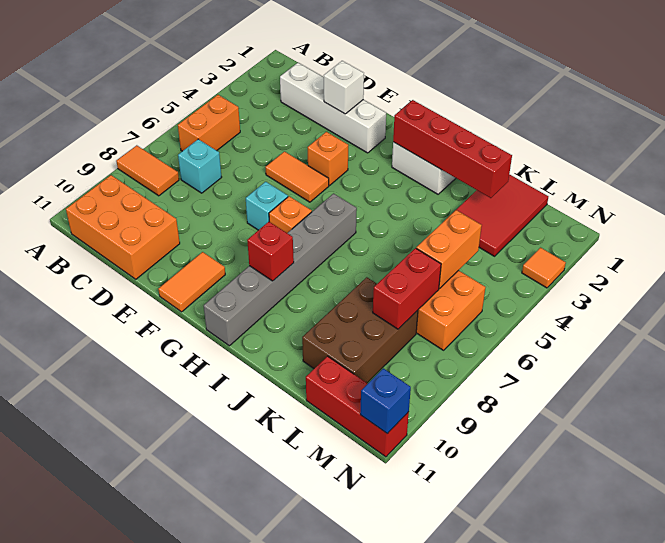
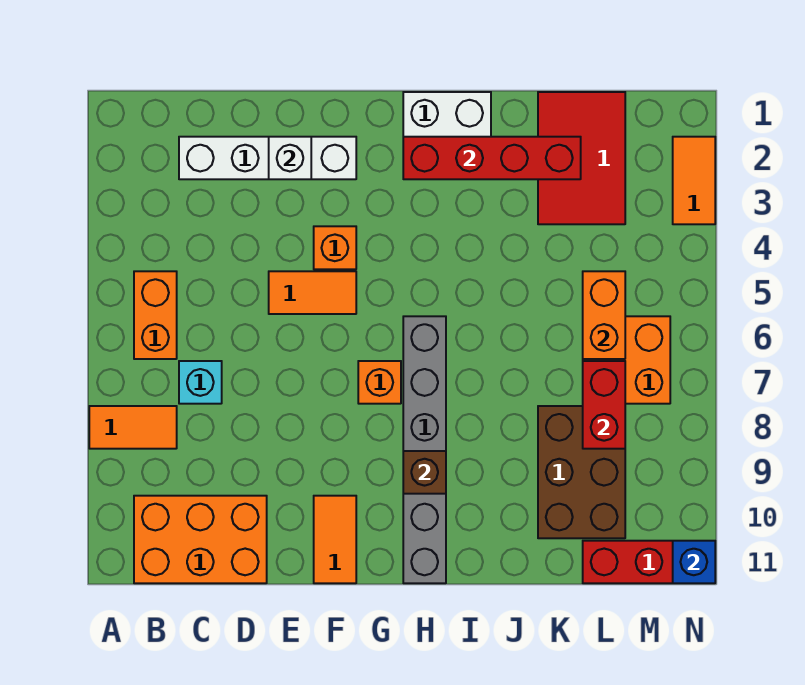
cyan 1x1 brick [246,182,288,230] -> none
red 1x1 brick [247,222,294,281] -> brown 1x1 brick [403,451,446,494]
orange 1x1 tile [522,248,566,288] -> orange 1x2 tile [673,137,715,224]

